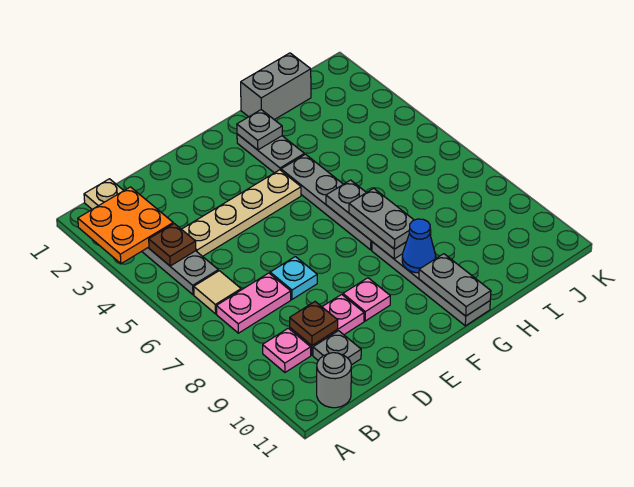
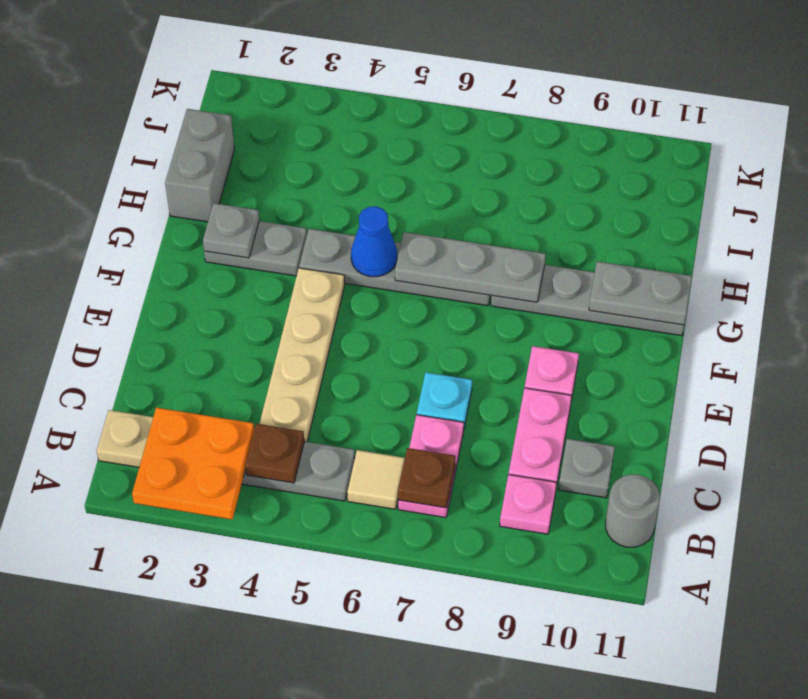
brown 1x1 plate [290,302,338,345] -> brown 1x1 plate moved to [398,448,456,508]
grey 1x2 plate [349,188,414,249] -> none
blue 1x1 cone [402,219,436,273] -> blue 1x1 cone moved to [351,206,397,277]

